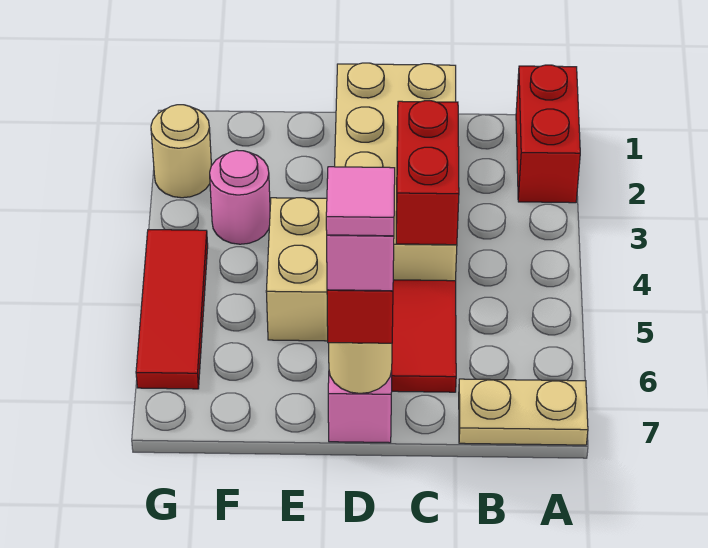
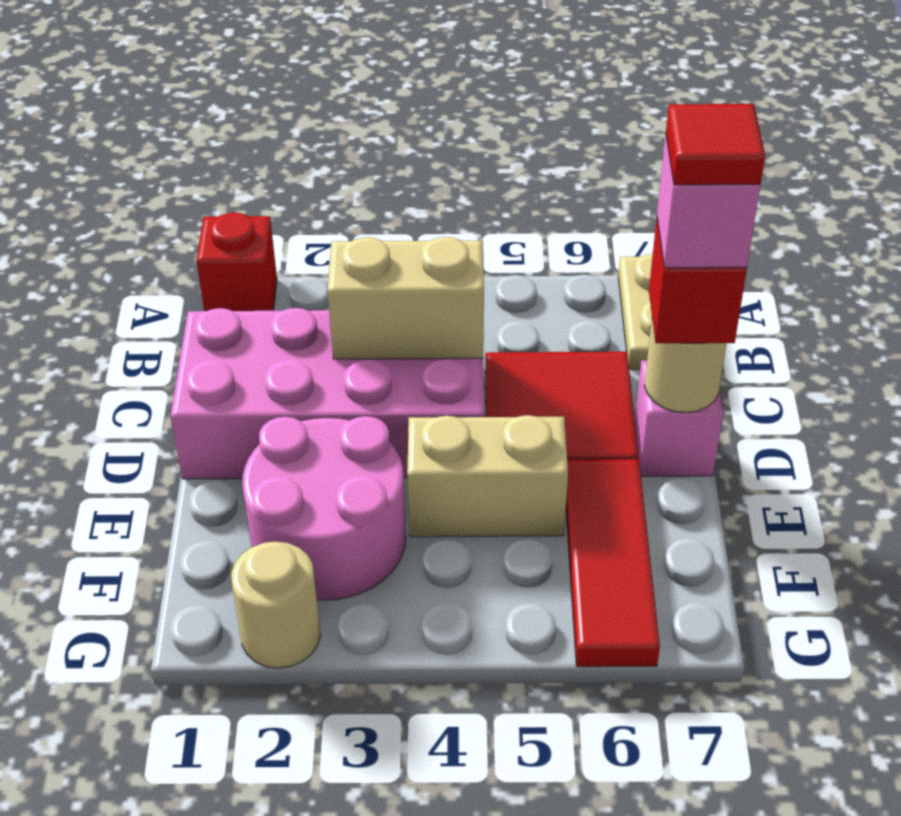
red 1x2 brick [516,65,580,203] -> red 1x1 brick [196,213,277,311]
tan 2x4 brick [335,63,457,281] -> pink 2x4 brick [170,308,485,479]
red 1x2 brick [396,101,459,245] -> tan 1x2 brick [328,237,484,359]
pink 1x1 tile [326,167,395,236] -> red 1x1 tile [666,104,765,185]
pink 1x1 round brick [210,150,270,244] -> pink 2x2 round brick [243,416,406,600]
red 1x3 tile [136,230,208,389] -> red 1x3 tile turned to [566,459,660,667]

